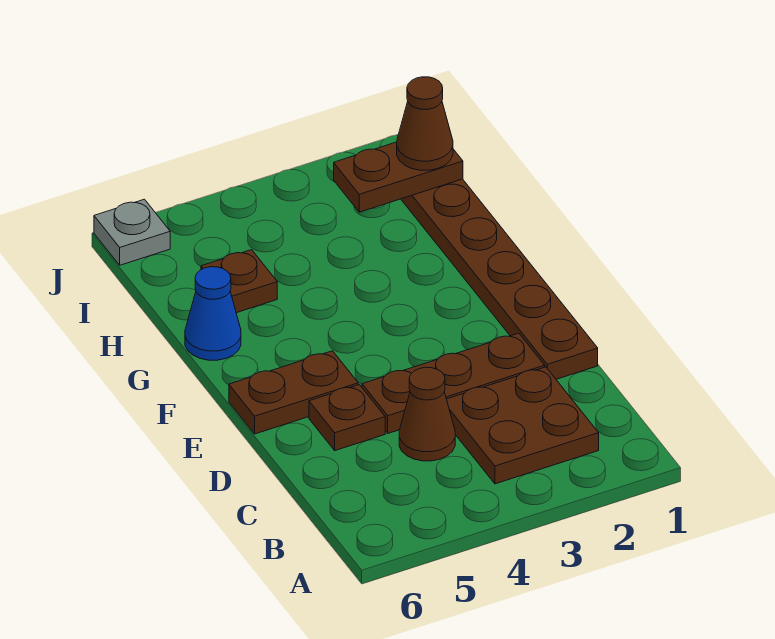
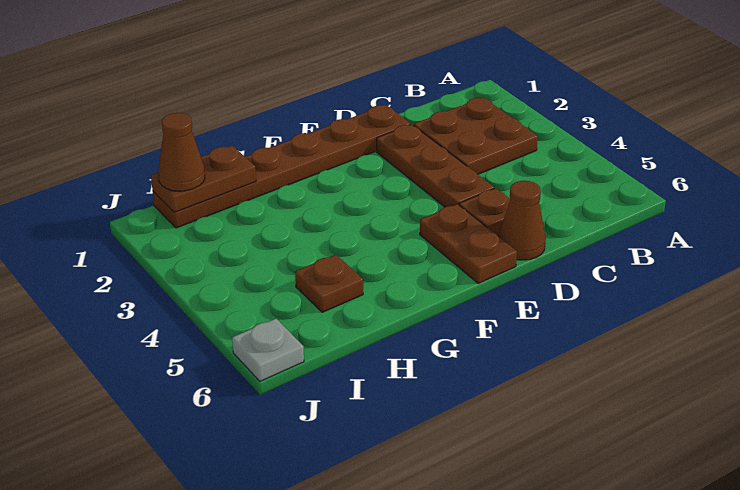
brown 1x1 cone [399,367,455,461] -> brown 1x1 cone moved to [499,181,546,260]
blue 1x1 cone [185,267,241,360] -> none
brown 1x2 plate [334,142,463,212] -> brown 1x2 plate turned to [151,146,256,212]

